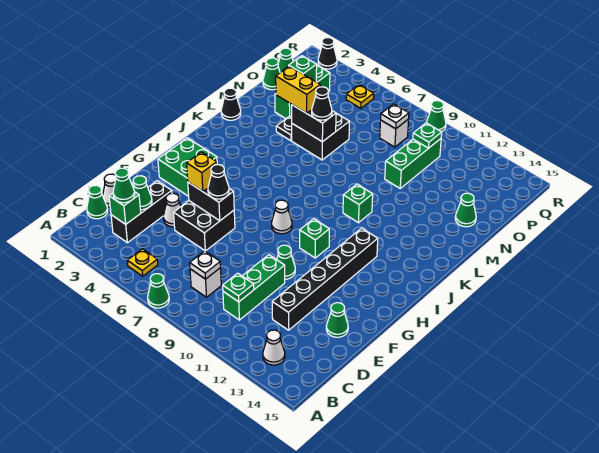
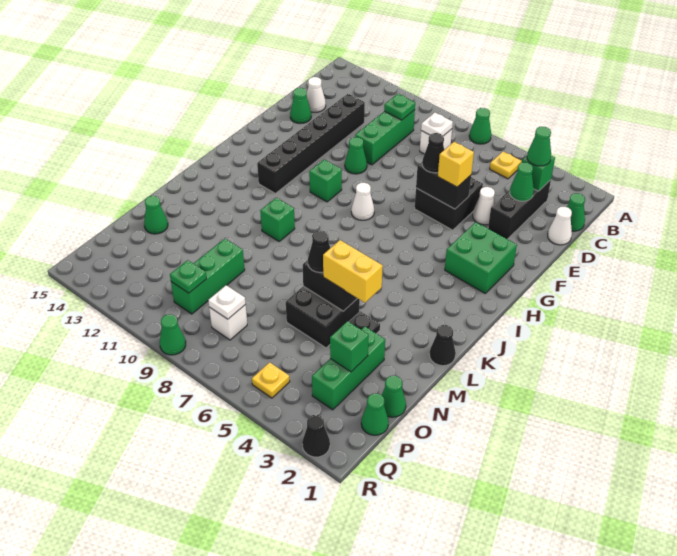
white 1x1 cone [263,330,285,365] -> white 1x1 cone moved to [307,77,326,112]

